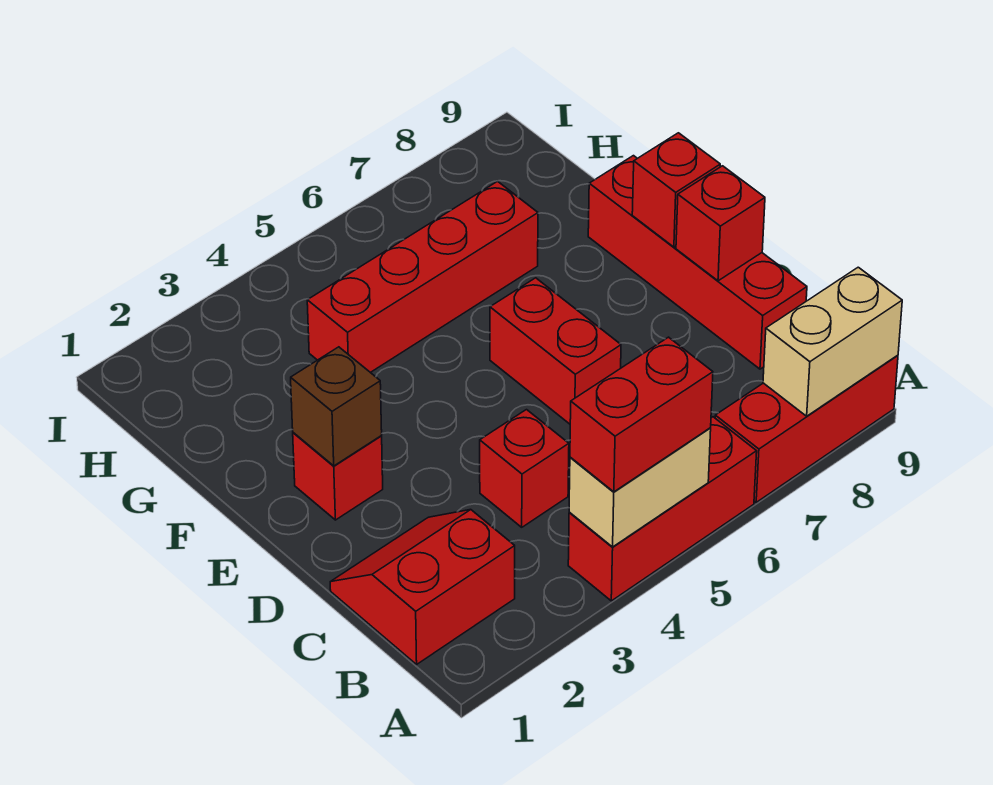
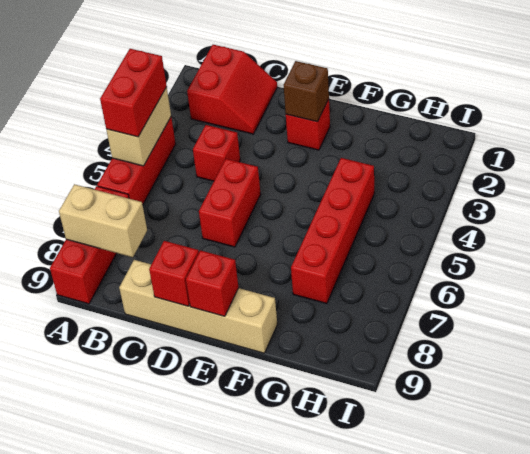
tan 1x2 brick [763,267,902,416] -> tan 1x2 brick turned to [59,184,147,257]
red 1x4 brick [588,156,807,369] -> tan 1x4 brick [119,260,277,353]
red 1x2 brick [490,278,621,424] -> red 1x2 brick turned to [199,159,261,247]

